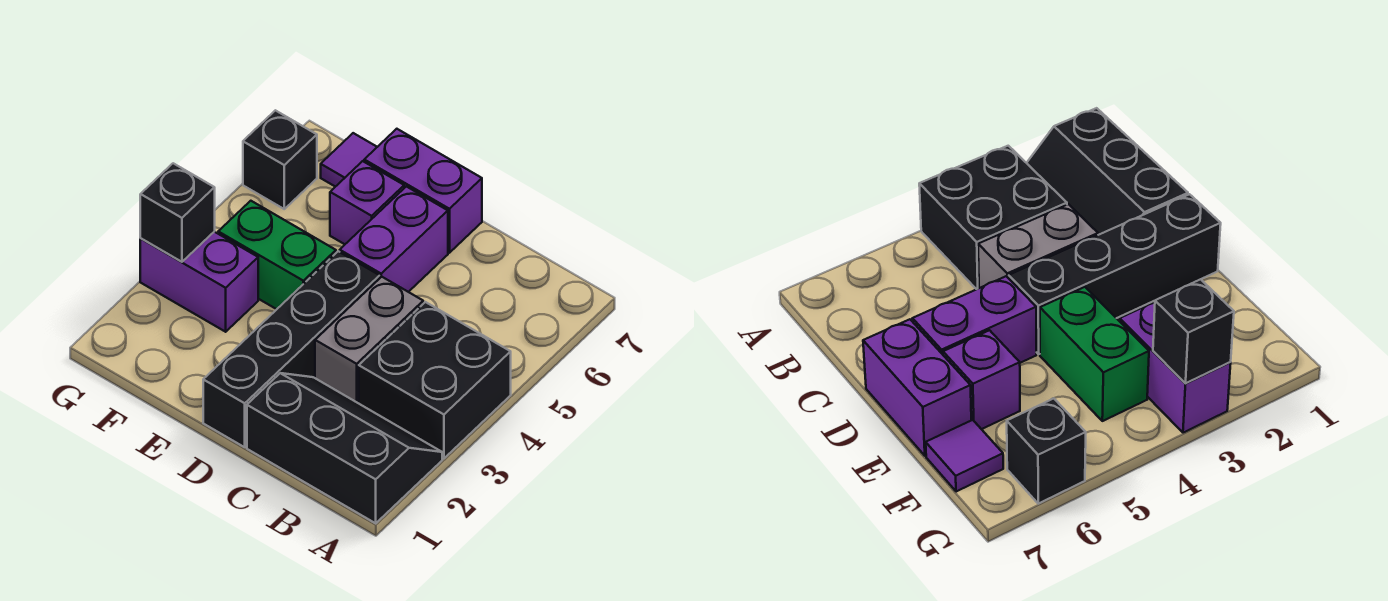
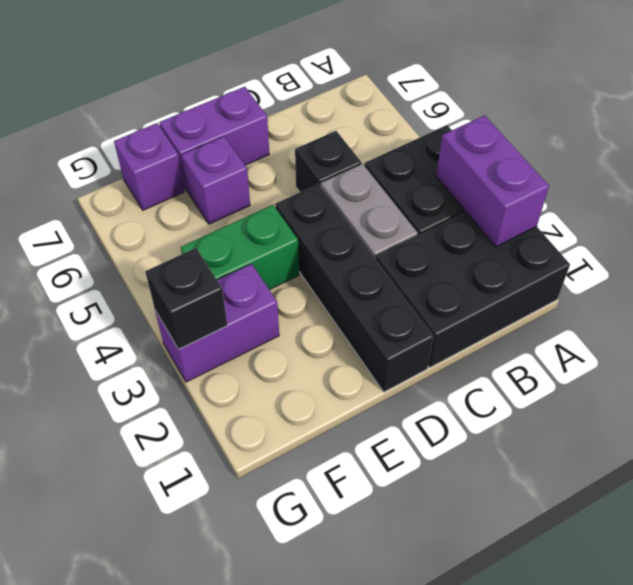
black 2x3 slope [247,373,442,523] -> black 2x3 brick [376,212,570,367]
purple 1x2 brick [340,186,448,292] -> purple 1x2 brick moved to [436,115,549,247]
purple 1x1 tile [321,133,377,187] -> purple 1x1 brick [114,123,185,210]
black 1x1 brick [243,110,317,209] -> black 1x1 brick moved to [295,131,361,192]

